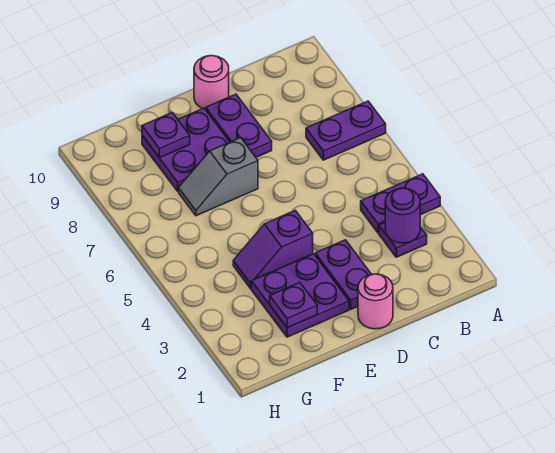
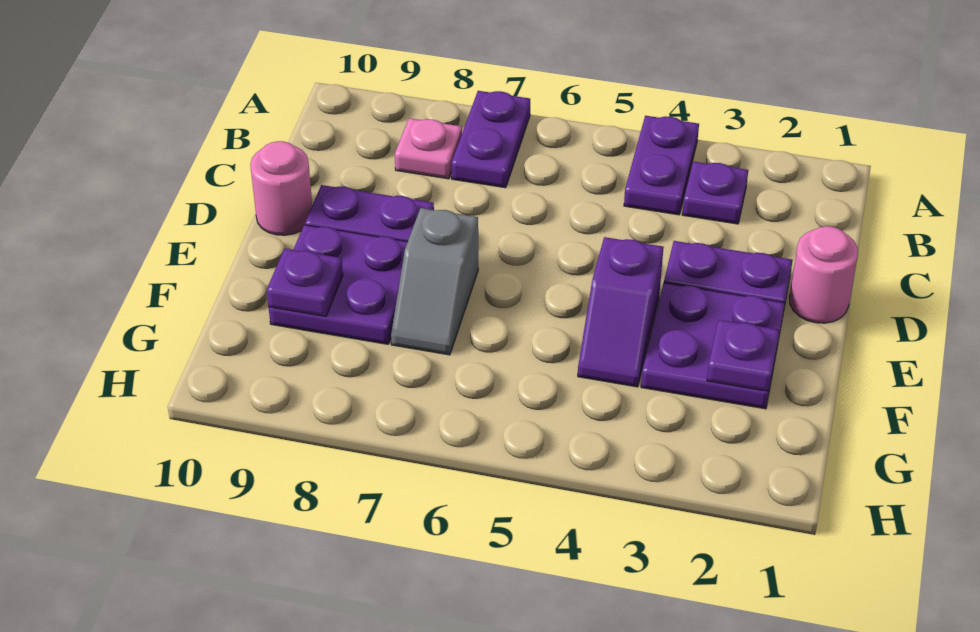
purple 1x1 round brick [385,188,420,243] -> none
none -> pink 1x1 plate [395,118,462,179]

